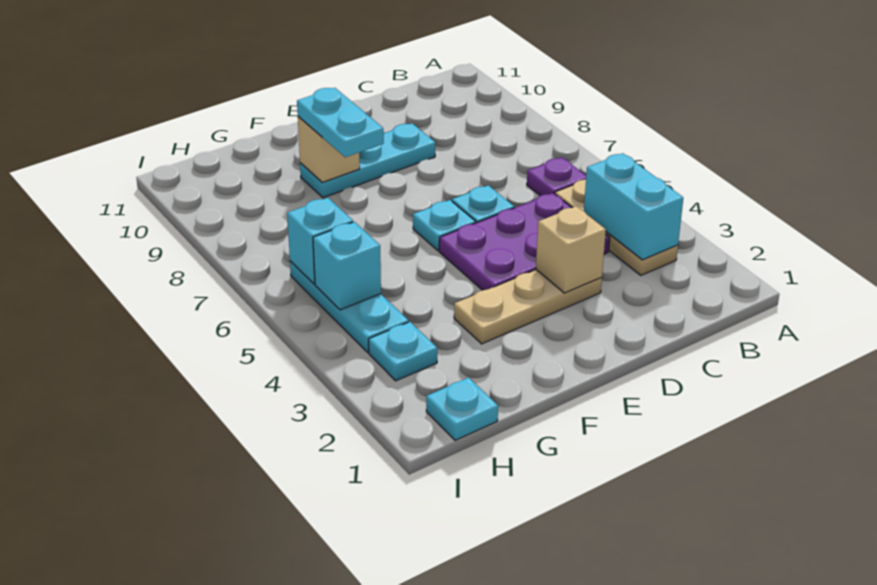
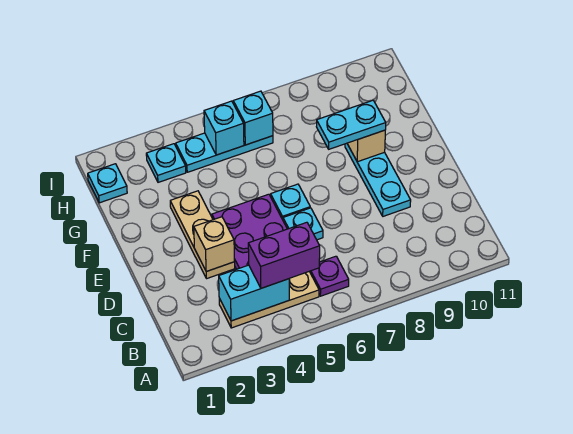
none -> purple 1x2 brick [248,222,320,288]

